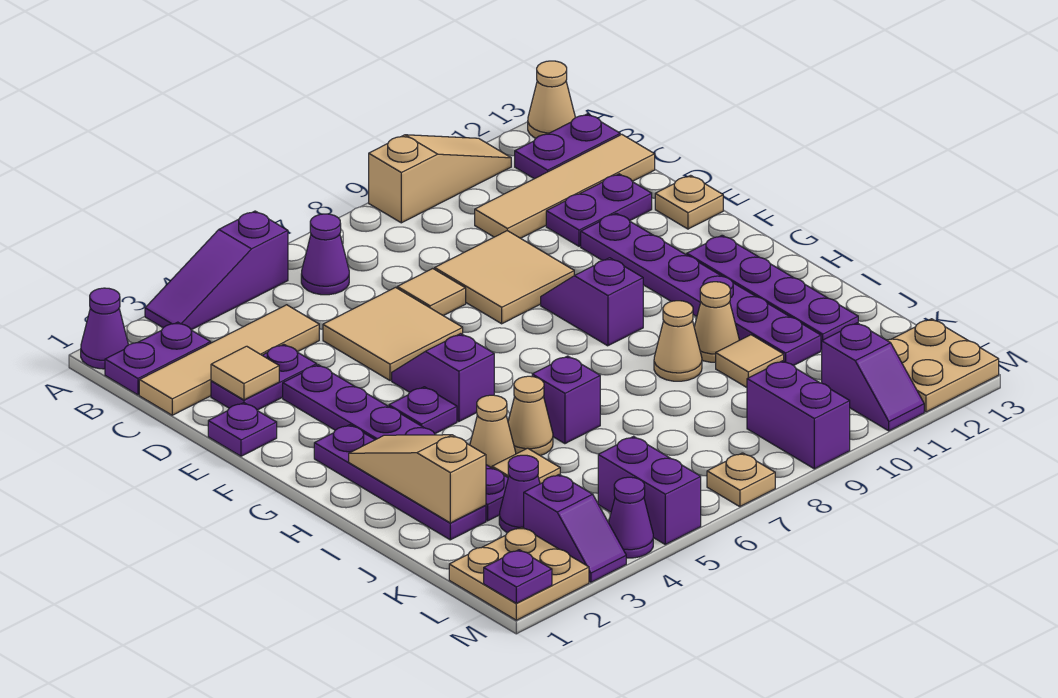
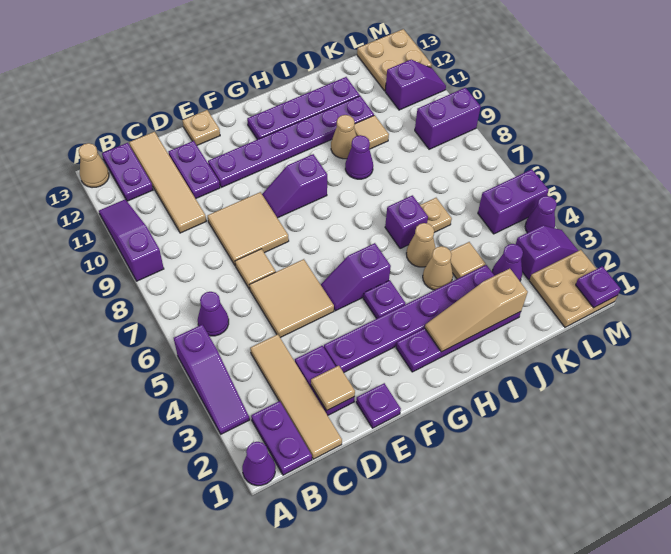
tan 1x3 slope [369,135,511,223] -> purple 1x3 slope [99,199,164,281]
tan 1x1 cone [654,301,702,381] -> purple 1x1 cone [345,135,373,179]
tan 1x1 plate [707,453,775,507] -> tan 1x1 plate moved to [420,198,452,232]

